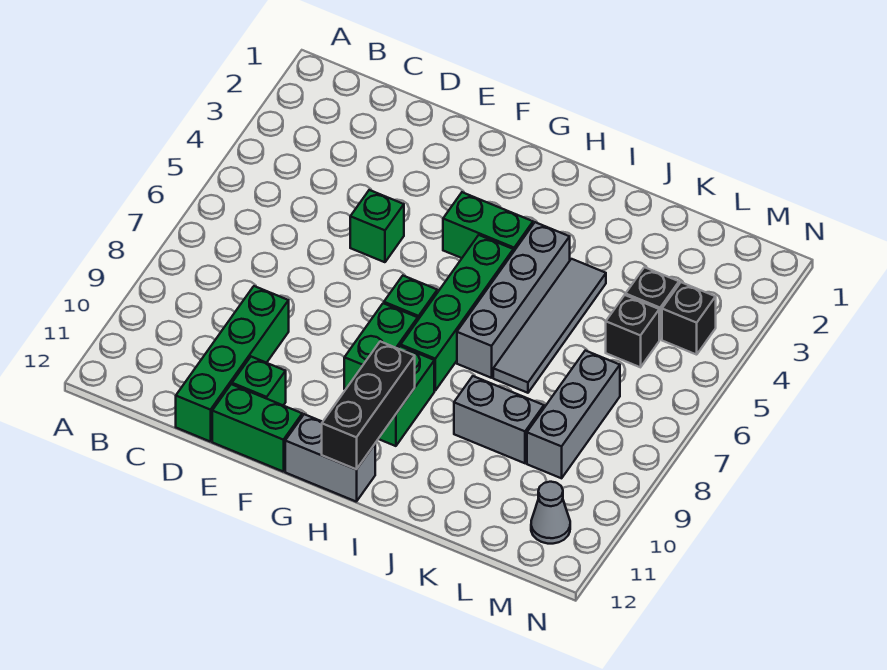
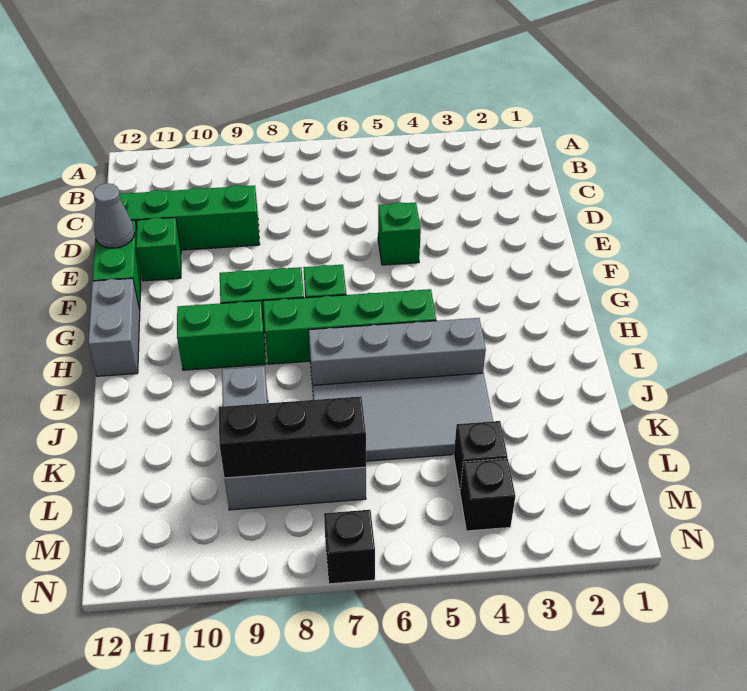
green 1x2 brick [443,192,533,258] -> none
black 1x3 brick [322,341,415,469] -> black 1x3 brick moved to [219,396,366,478]
grey 1x4 tile [493,259,606,393] -> grey 2x4 tile [313,373,493,461]
black 1x1 brick [606,295,659,367] -> black 1x1 brick moved to [324,510,375,584]
grey 1x1 cone [531,482,570,544] -> grey 1x1 cone moved to [93,183,135,248]

